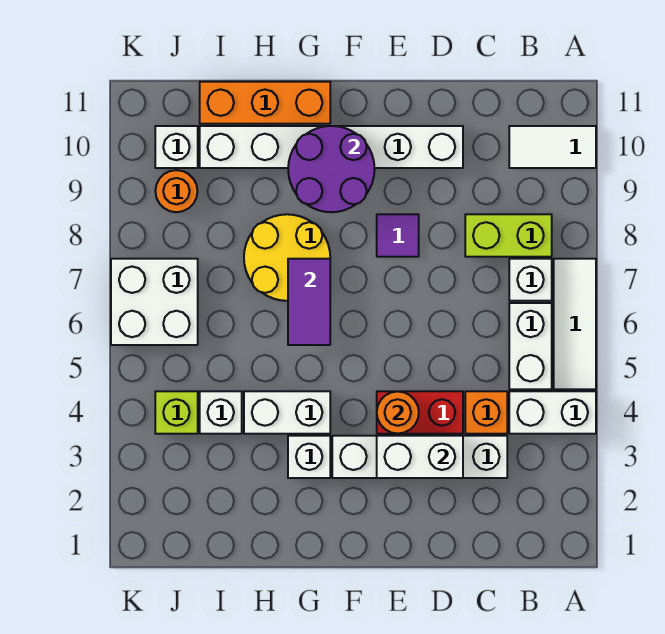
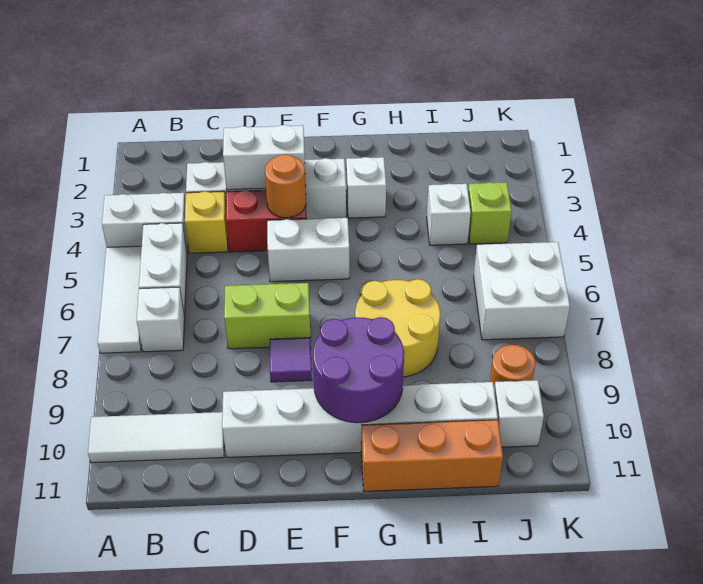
white 1x2 tile [509,126,596,168] -> white 1x3 tile [88,412,224,463]
lime 1x2 brick [465,214,552,257] -> lime 1x2 brick moved to [224,283,311,349]
orange 1x1 brick [465,391,507,434] -> yellow 1x1 brick [185,191,228,253]
white 1x2 brick [244,391,330,434] -> white 1x2 brick moved to [267,218,349,282]
purple 1x2 tile [288,259,330,345] -> none

